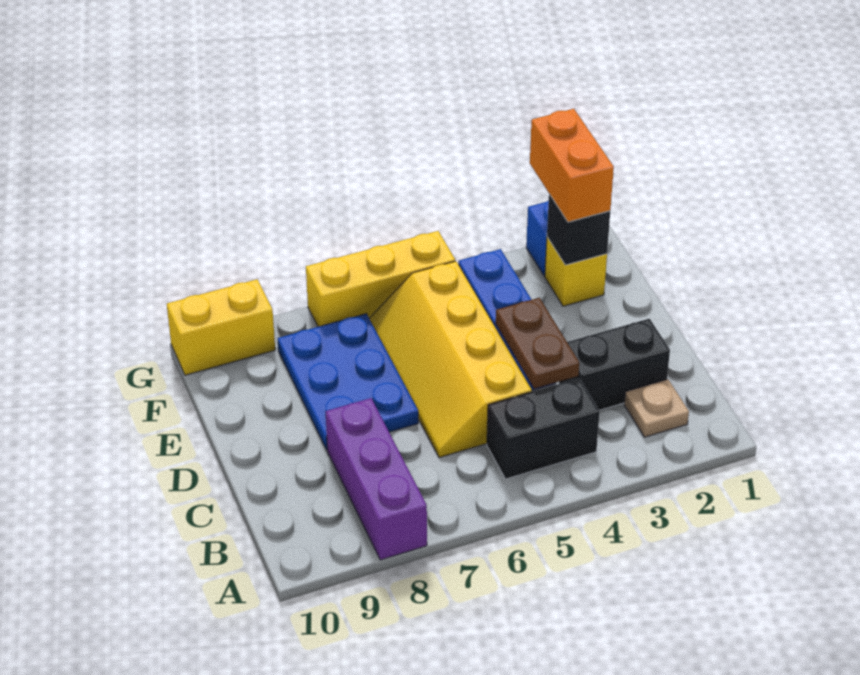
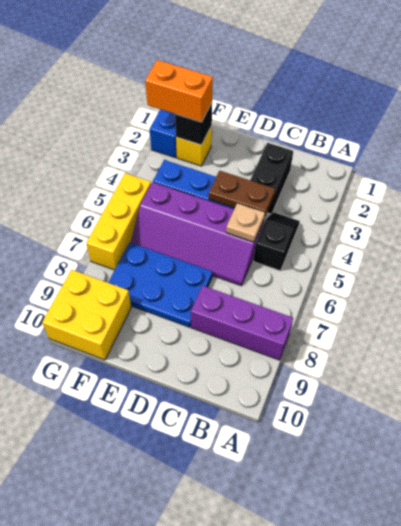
tan 1x1 plate [624,379,689,437] -> tan 1x1 plate moved to [226,203,265,242]
black 1x2 brick [487,378,600,479] -> black 1x2 slope [253,212,300,271]
yellow 2x4 slope [369,261,532,458] -> purple 2x4 slope [131,182,264,286]
yellow 1x2 brick [167,279,275,375] -> yellow 2x2 brick [42,270,131,360]

